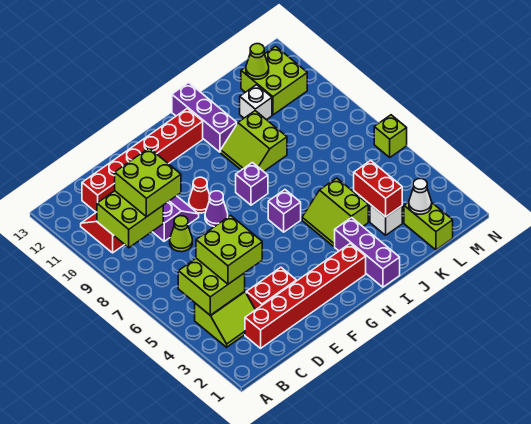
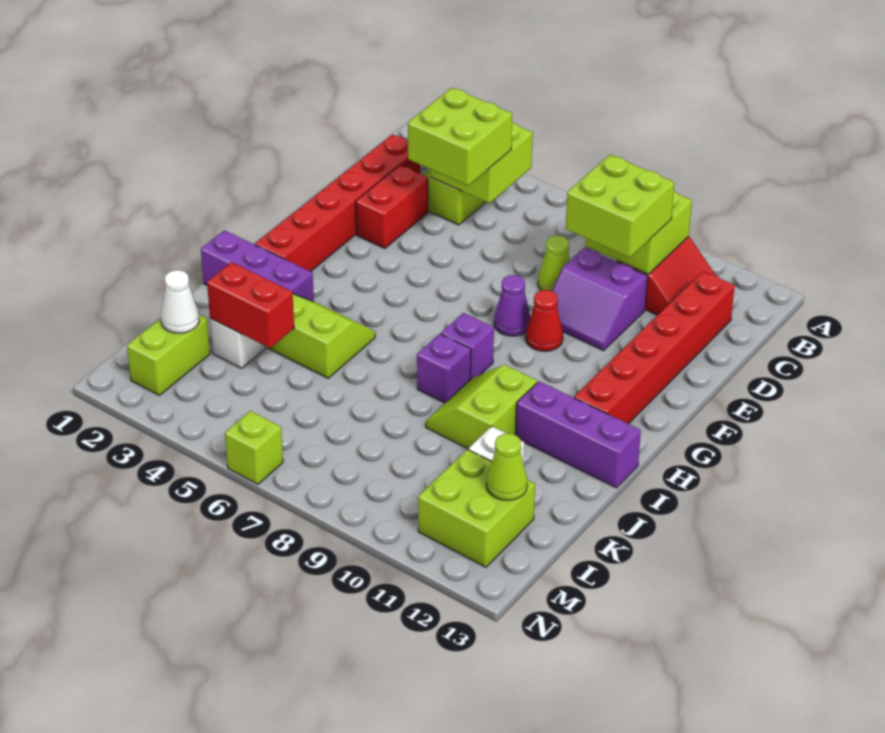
purple 1x1 brick [268,190,301,232] -> purple 1x1 brick moved to [417,334,471,403]
lime 2x2 slope [221,111,287,171] -> lime 2x2 slope turned to [426,365,537,449]
lime 1x2 brick [404,202,453,250] -> lime 1x2 brick turned to [127,315,210,395]

